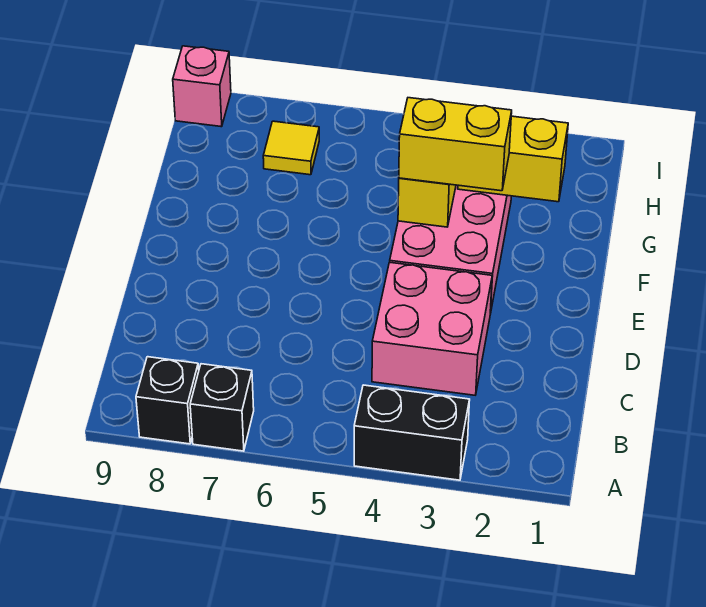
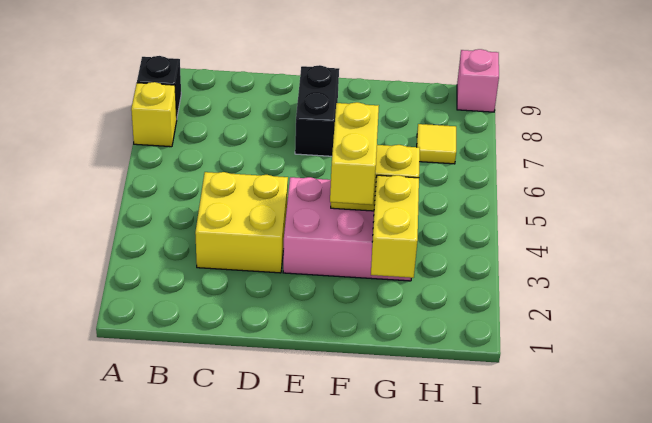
black 1x2 brick [354,385,470,480] -> black 1x2 brick moved to [295,65,339,156]
black 1x1 brick [190,364,254,451] -> yellow 1x1 brick [131,82,177,147]
pink 2x2 brick [372,262,492,395] -> yellow 2x2 brick [195,172,288,273]

